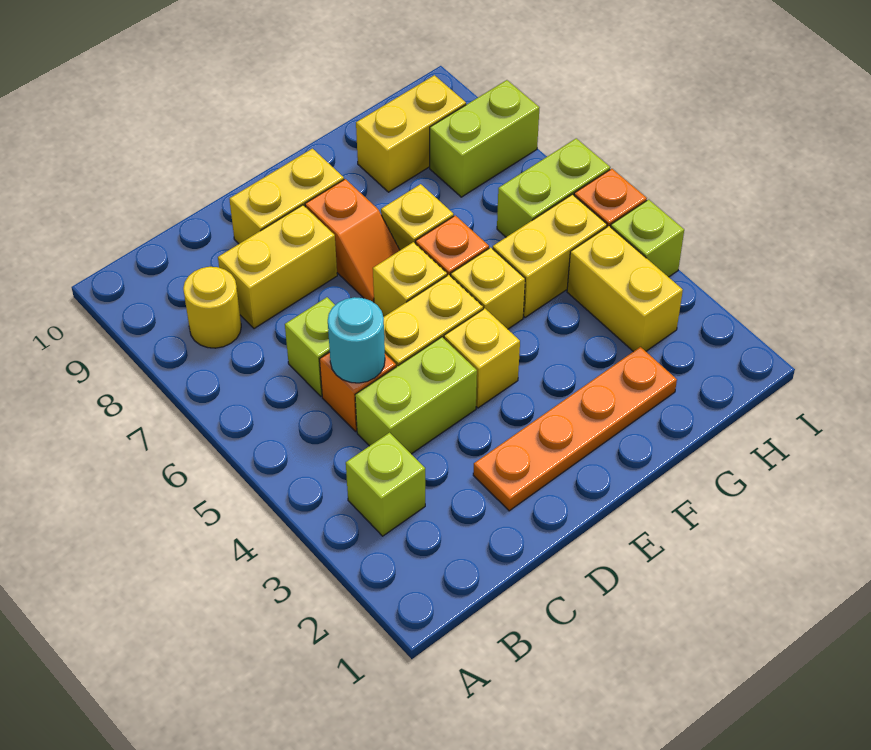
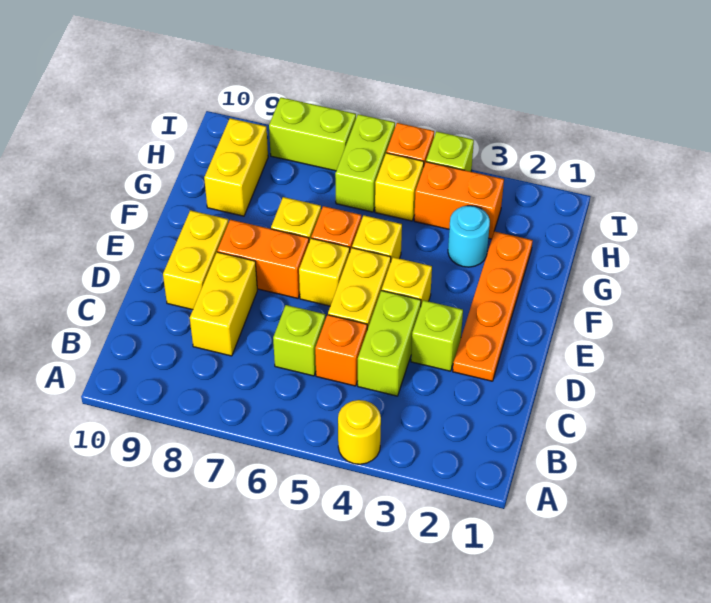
lime 1x1 brick [346,433,425,536] -> lime 1x1 brick moved to [411,300,463,371]
yellow 1x1 round brick [183,267,241,348] -> yellow 1x1 round brick moved to [338,400,381,464]
cyan 1x1 round brick [328,297,385,383] -> cyan 1x1 round brick moved to [448,206,490,267]
orange 1x2 slope [305,179,400,302] -> orange 1x2 brick [217,220,309,298]
yellow 1x2 brick [493,194,607,317] -> yellow 1x1 brick [375,153,424,221]
yellow 1x2 brick [567,226,683,352] -> orange 1x2 brick [414,162,504,239]
lime 1x2 brick [430,80,539,197] -> lime 1x2 brick turned to [269,97,356,171]

